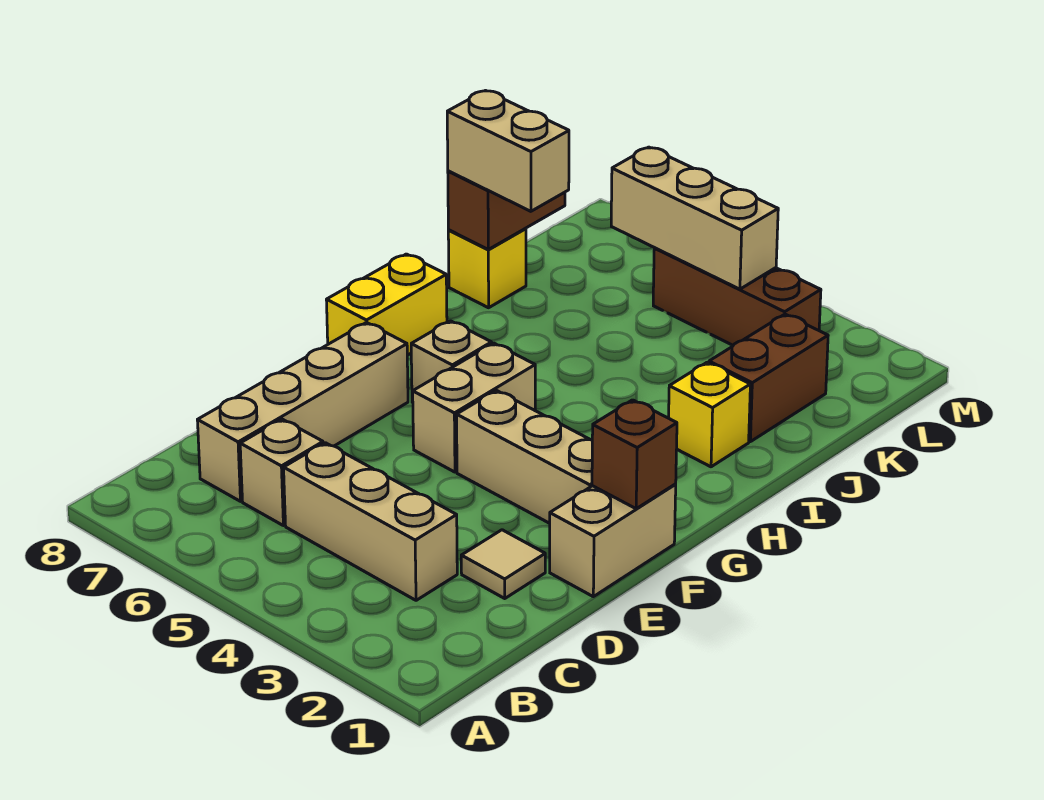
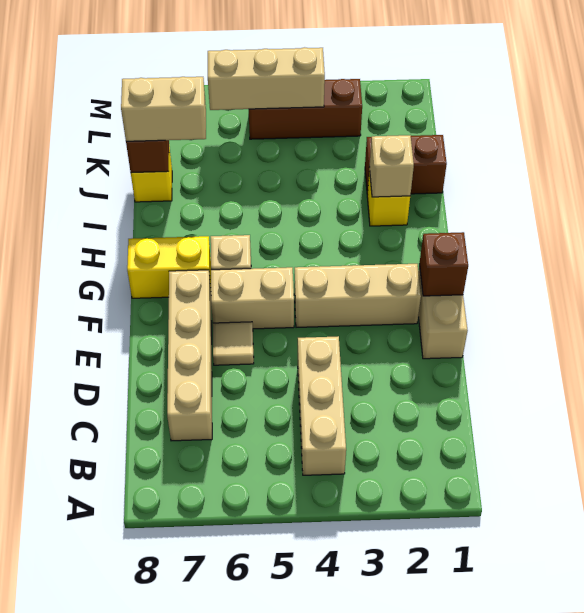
tan 1x3 brick [284,443,457,600] -> tan 1x3 brick turned to [298,336,346,475]
tan 1x1 brick [240,419,323,526] -> tan 1x1 brick moved to [369,135,414,197]
tan 1x1 tile [461,530,545,598] -> tan 1x1 tile moved to [213,322,254,365]
tan 1x2 brick [413,343,535,472] -> tan 1x2 brick turned to [211,267,294,329]
yellow 1x2 brick [326,254,447,355] -> yellow 1x2 brick turned to [127,236,211,298]
brown 1x2 brick [709,314,828,442] -> brown 1x2 brick turned to [365,135,447,195]

